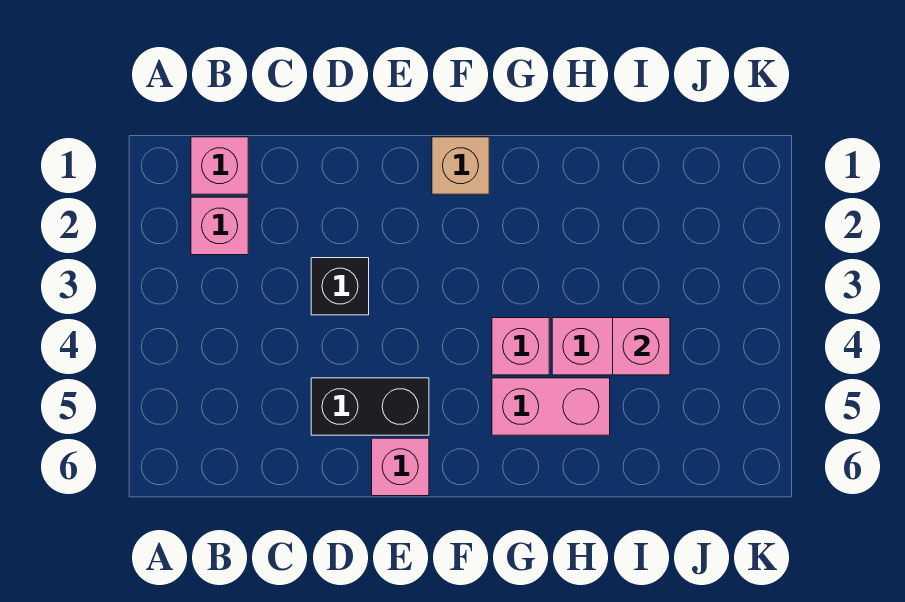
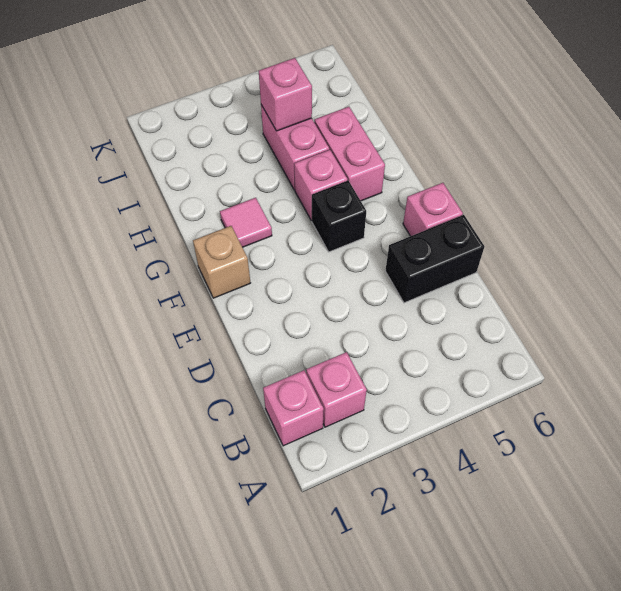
black 1x1 brick [311,258,369,315] -> black 1x1 brick moved to [312,181,366,252]
black 1x2 brick [311,378,429,435] -> black 1x2 brick turned to [385,215,484,303]
none -> pink 1x1 tile [220,198,272,247]

